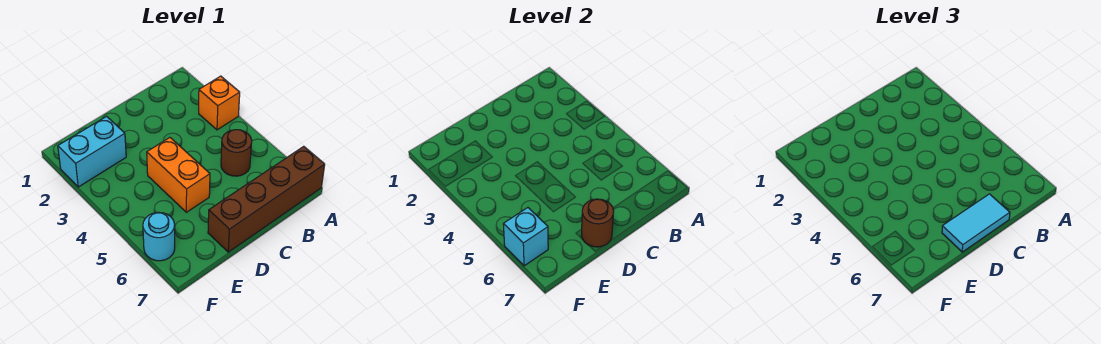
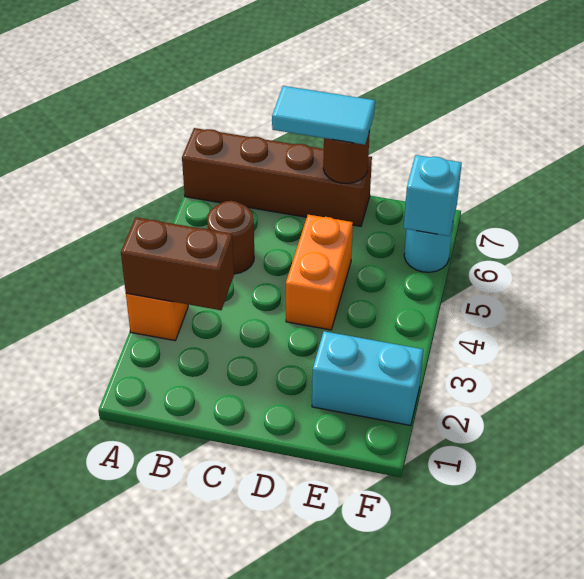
none -> brown 1x2 brick [121,217,234,310]

